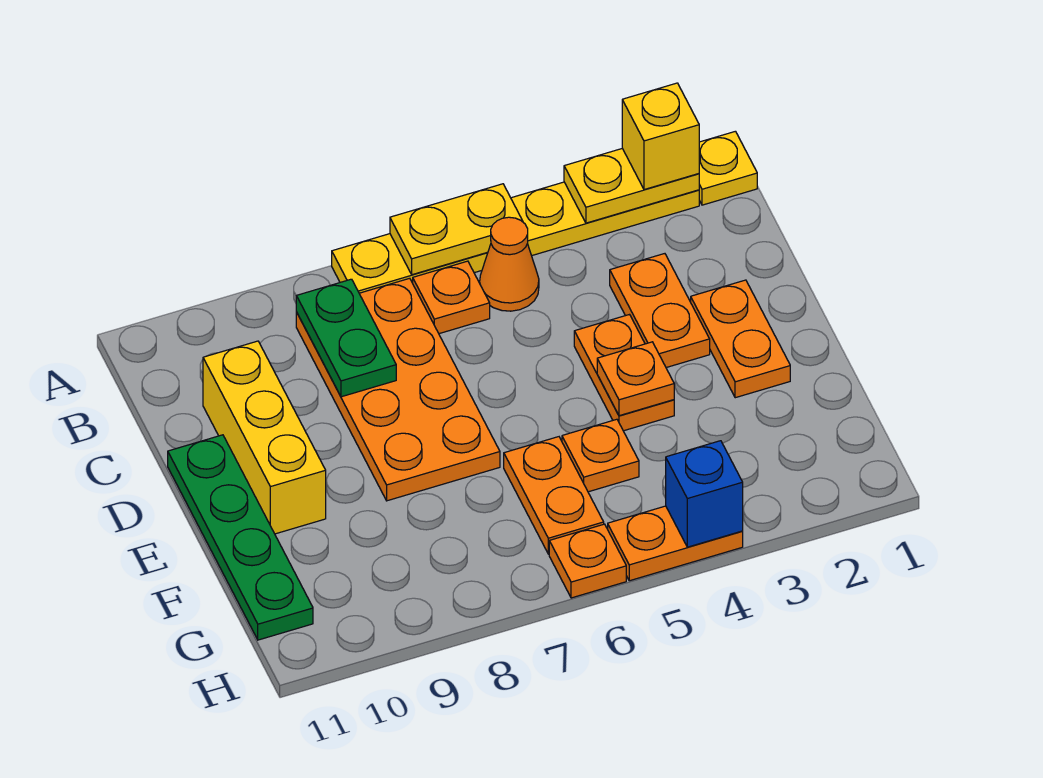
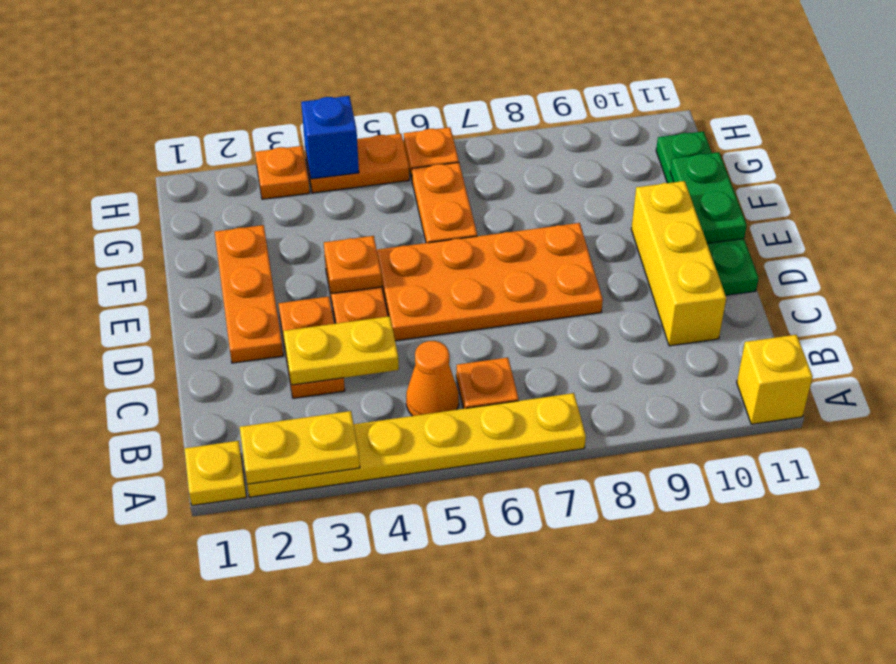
yellow 1x1 brick [622,83,699,190] -> yellow 1x1 brick moved to [737,335,813,424]
yellow 1x2 plate [390,184,523,275] -> yellow 1x2 plate moved to [283,316,399,385]
orange 2x4 plate [296,278,500,501] -> orange 2x4 plate turned to [377,223,603,341]
green 1x2 plate [296,279,396,397] -> green 1x2 plate moved to [670,152,747,243]
orange 1x2 plate [691,280,790,398] -> orange 1x3 plate [215,225,283,363]
orange 1x1 plate [562,419,639,492] -> orange 1x1 plate moved to [255,146,310,199]

